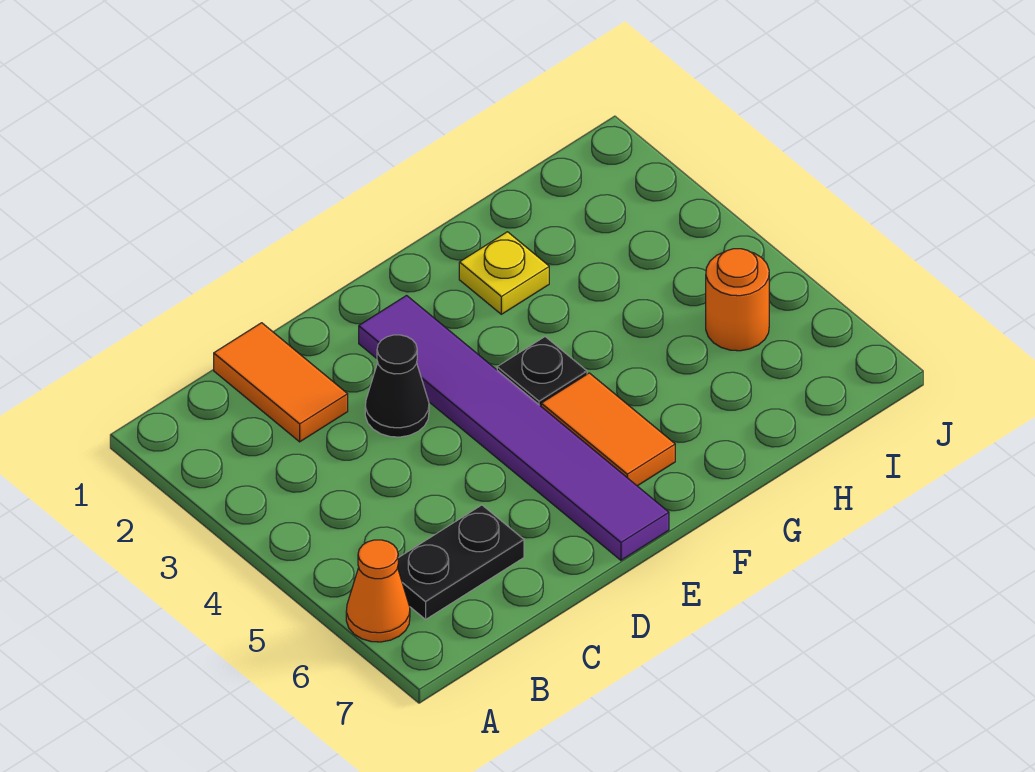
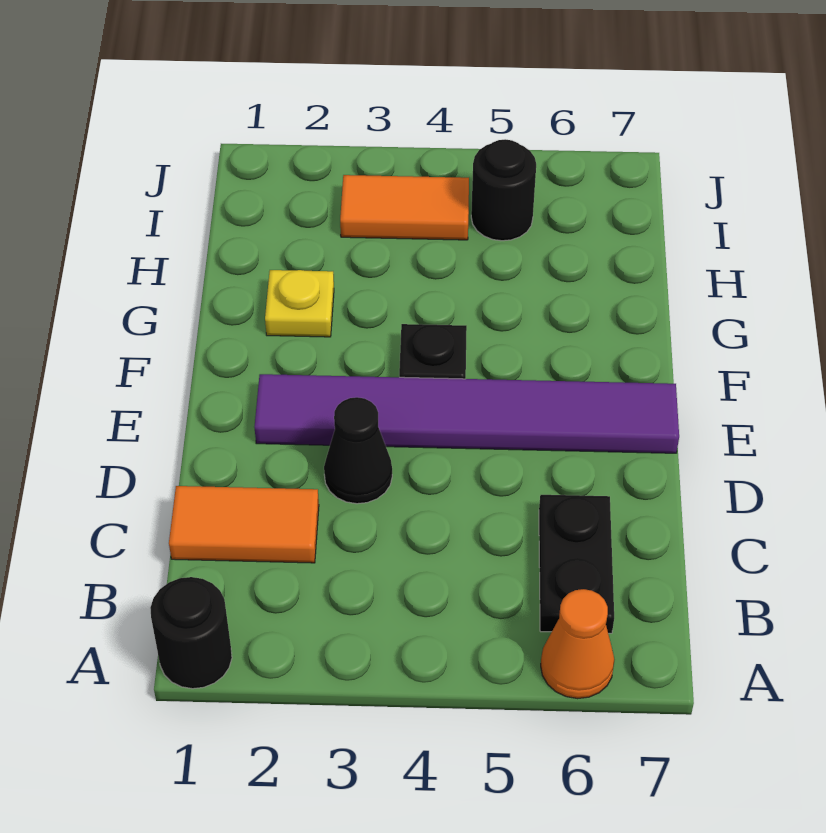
none -> black 1x1 round brick [150,577,232,689]
orange 1x2 tile [541,373,675,486] -> orange 1x2 tile moved to [340,175,469,240]
orange 1x1 round brick [706,249,769,351] -> black 1x1 round brick [471,139,536,241]

